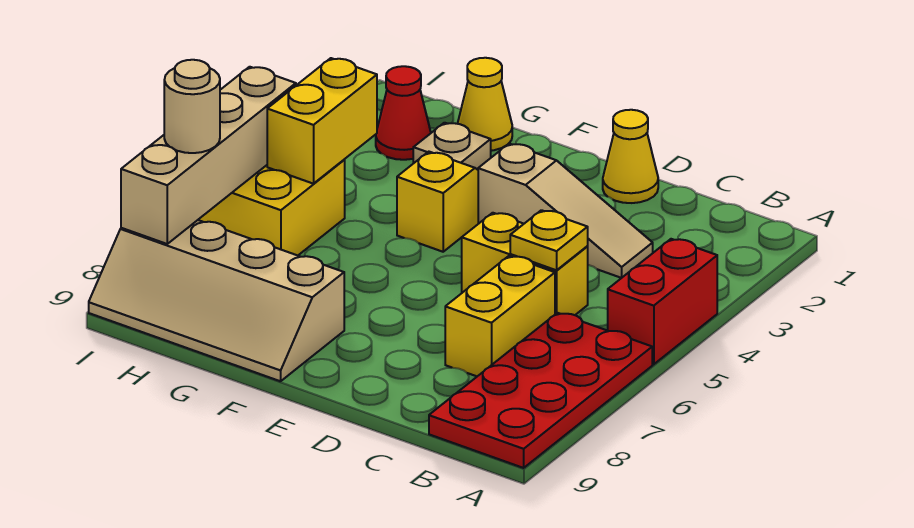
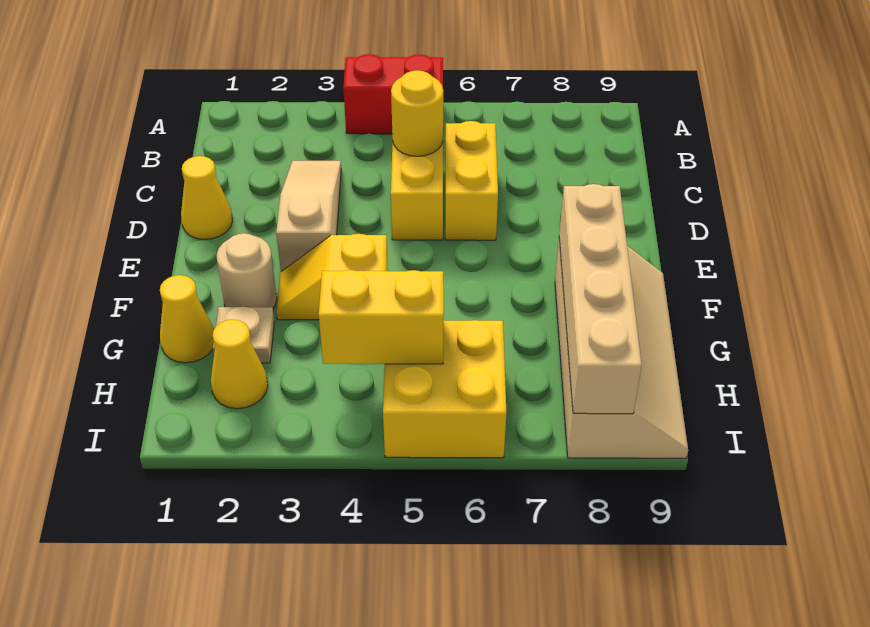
red 2x4 plate [429,313,652,468] -> none
yellow 1x1 plate [510,210,588,270] -> yellow 1x1 round brick [391,70,443,156]
yellow 1x2 brick [445,256,555,376] -> yellow 1x2 brick turned to [445,121,498,240]
red 1x1 cone [376,66,431,160] -> yellow 1x1 cone [211,320,268,409]
tan 1x4 brick [121,67,296,244] -> tan 1x4 brick turned to [559,184,642,414]
tan 1x1 round brick [164,60,220,153] -> tan 1x1 round brick moved to [217,233,277,308]

